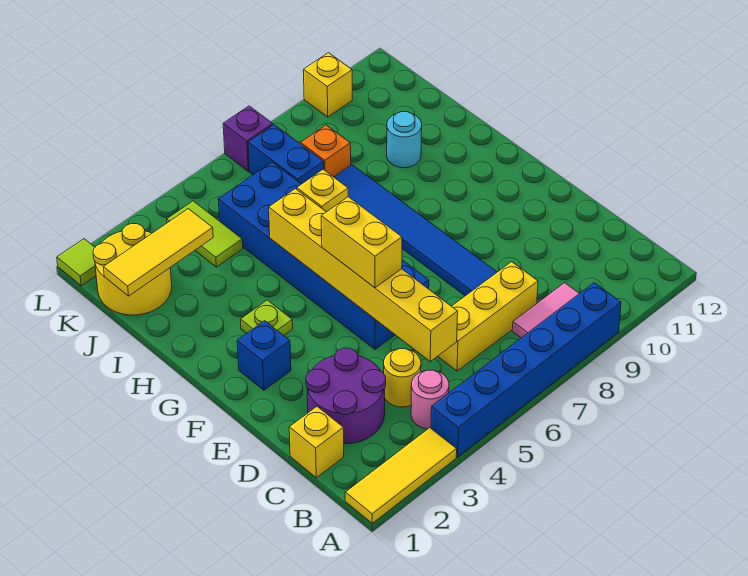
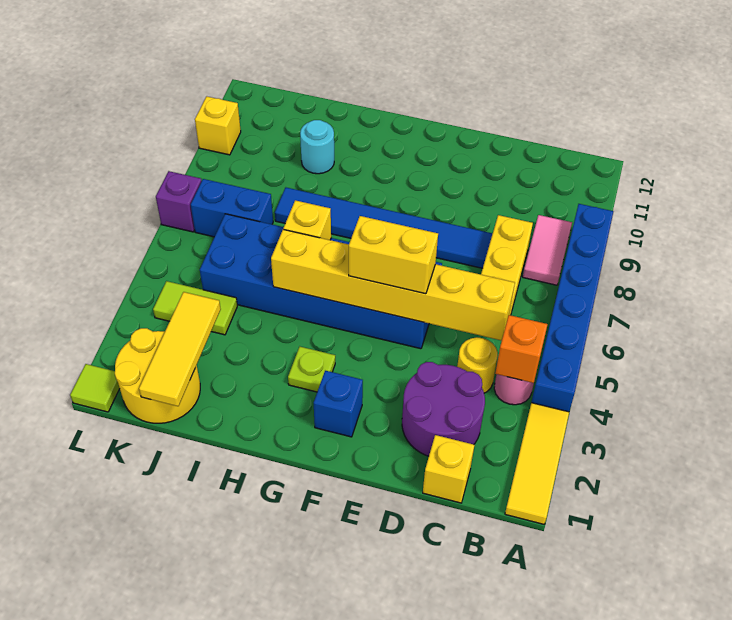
orange 1x1 brick [301,125,351,177] -> orange 1x1 brick moved to [495,315,548,383]

